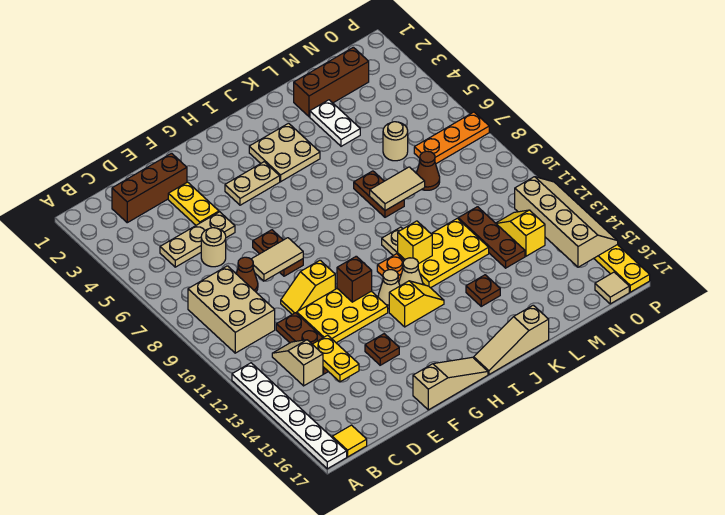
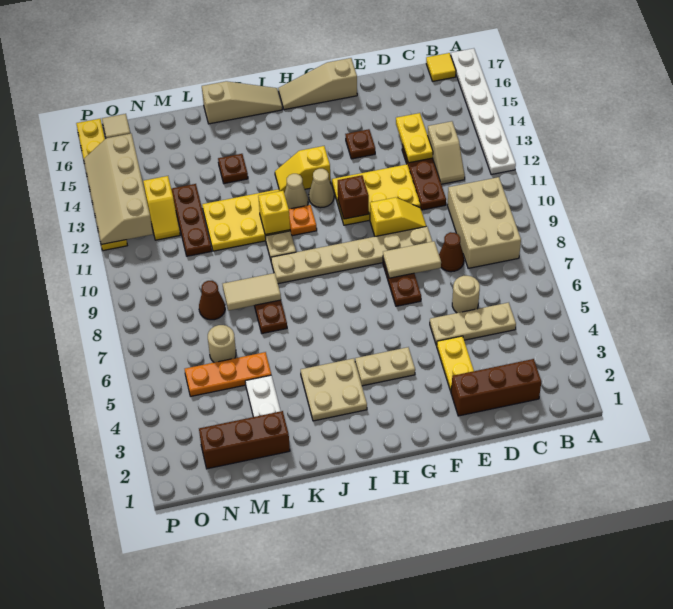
none -> tan 1x6 plate [271,226,432,284]
orange 1x3 plate [414,112,489,164] -> orange 1x3 plate moved to [185,352,271,396]

